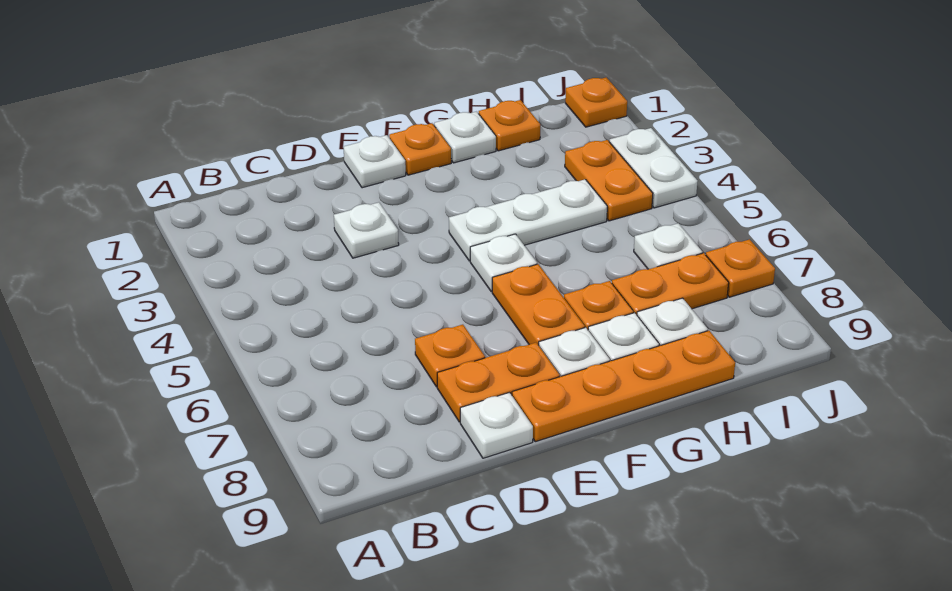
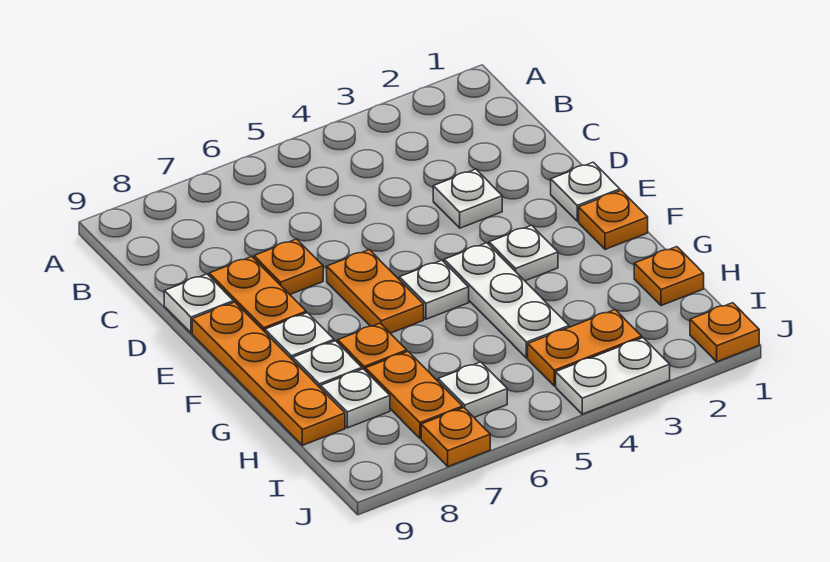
orange 1x2 plate [492,264,585,345] -> orange 1x2 plate turned to [327,250,424,333]
white 1x1 plate [434,112,496,163] -> white 1x1 plate moved to [489,225,558,281]

